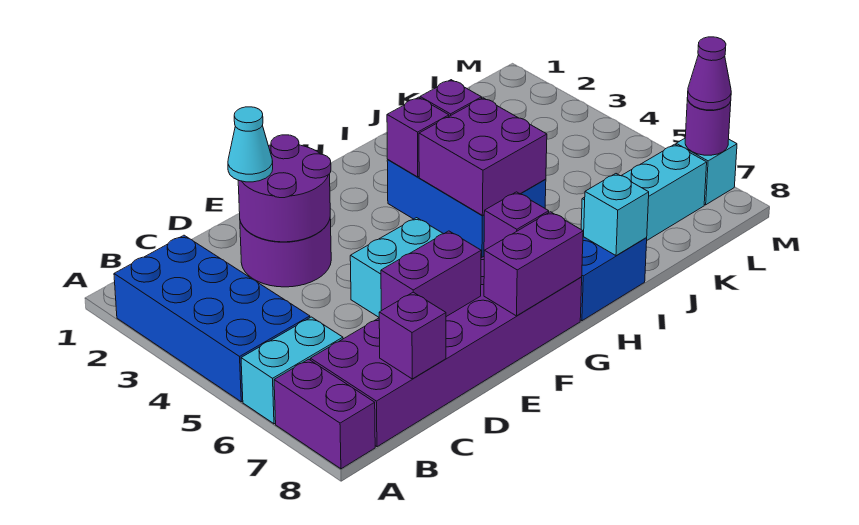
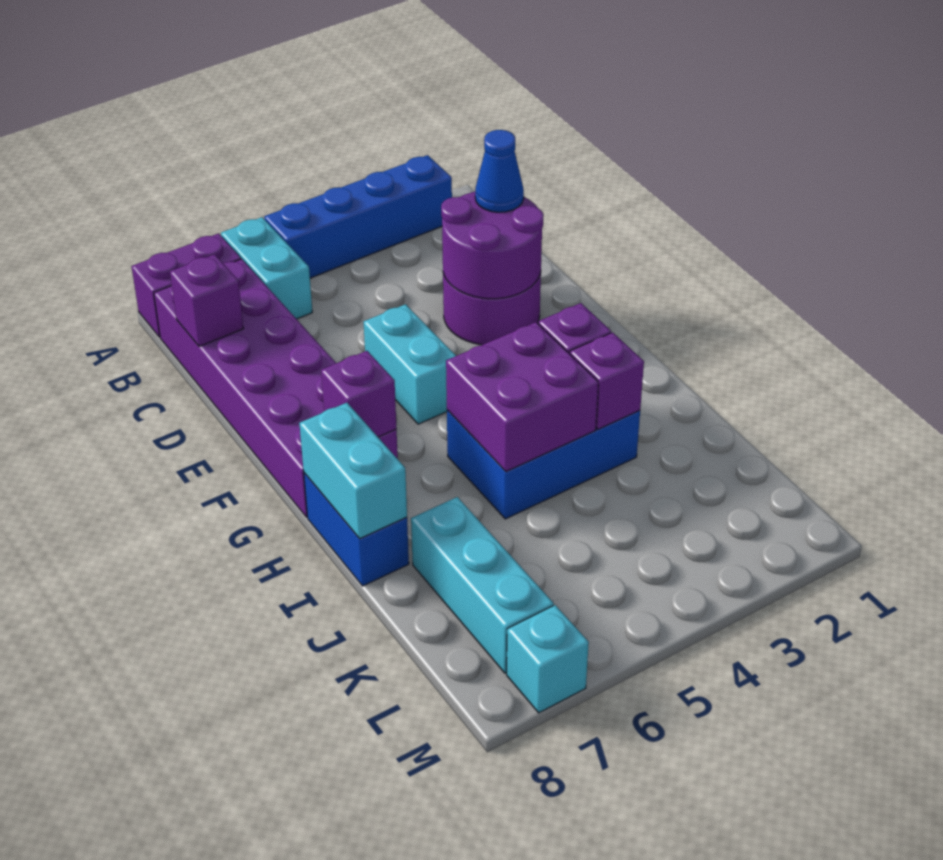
blue 2x4 brick [114,235,310,402] -> blue 1x4 brick [264,155,452,278]
cyan 1x1 cone [228,107,273,182] -> blue 1x1 cone [475,130,524,212]
purple 1x2 brick [381,231,481,317] -> none
purple 1x2 brick [484,212,583,316] -> none
cyan 1x1 brick [584,174,649,256] -> cyan 1x2 brick [299,403,407,539]
purple 1x1 round brick [685,97,731,155] -> none
purple 1x1 cone [688,37,731,110] -> none

